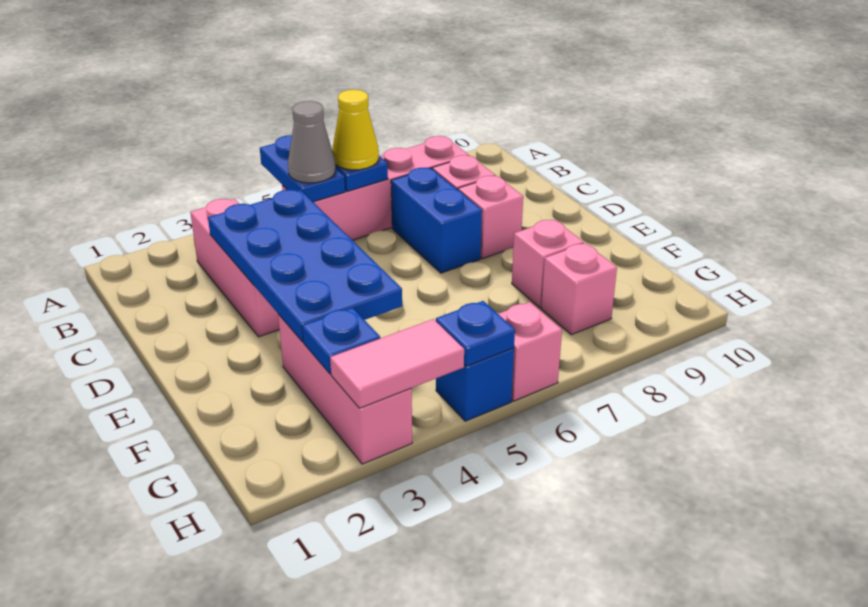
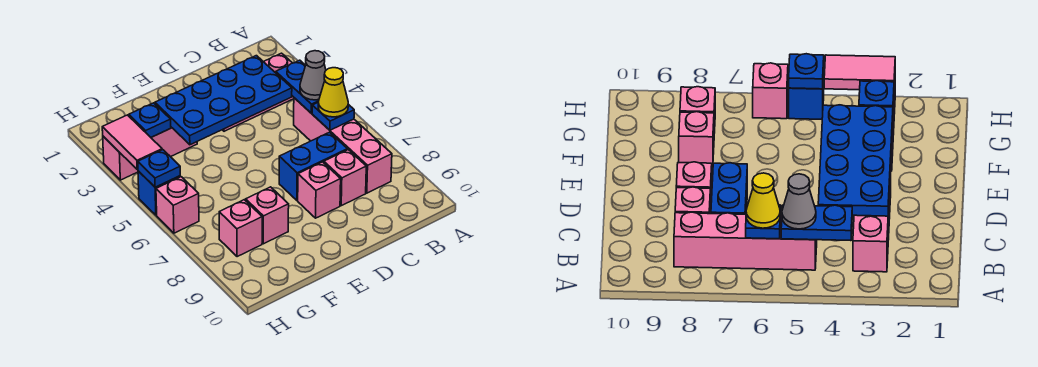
blue 1x2 plate [260,135,345,202] -> blue 1x2 plate turned to [276,60,319,113]

